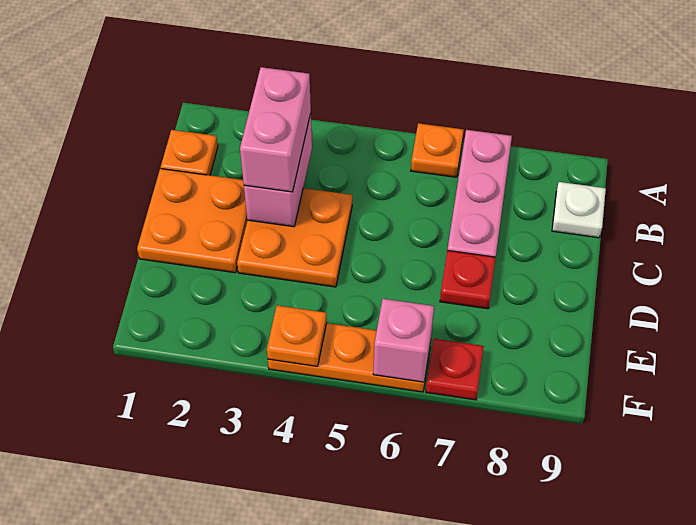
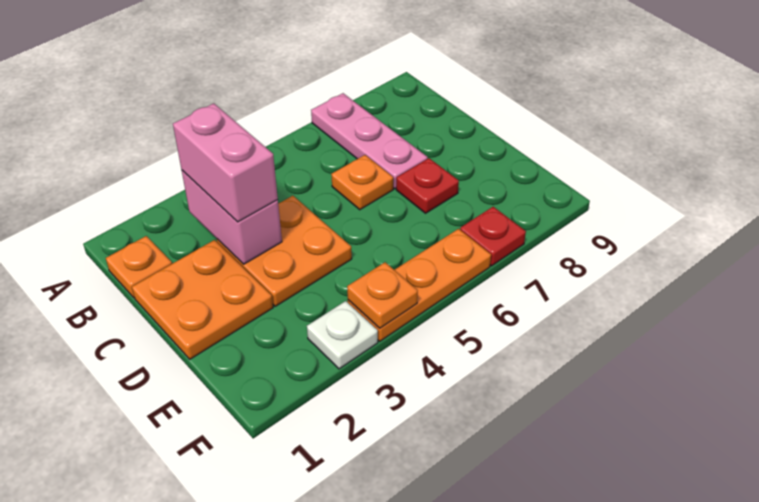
orange 1x1 plate [411,123,464,177] -> orange 1x1 plate moved to [331,155,393,210]
white 1x1 plate [552,182,606,238] -> white 1x1 plate moved to [307,301,378,369]
pink 1x1 brick [373,299,434,382] -> none

